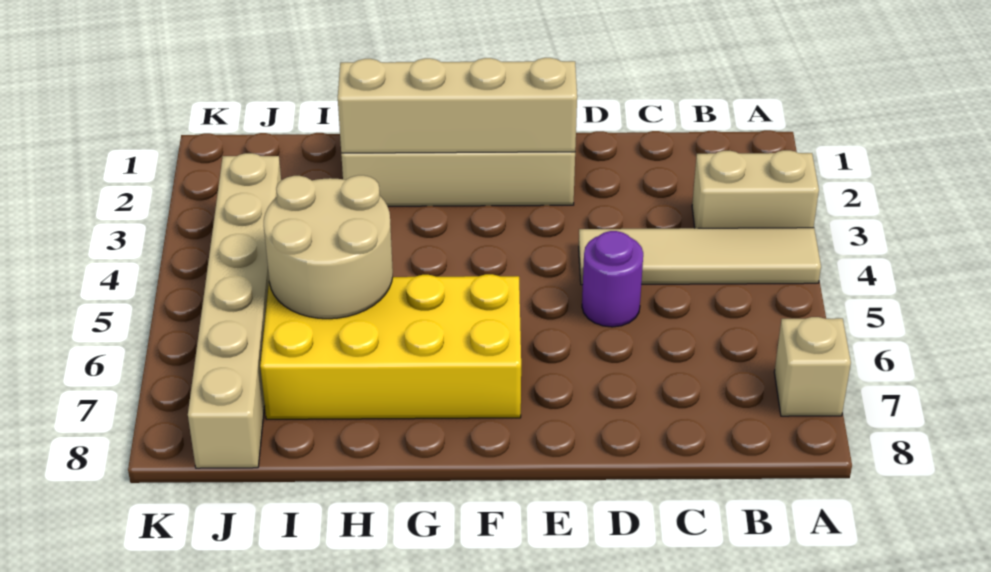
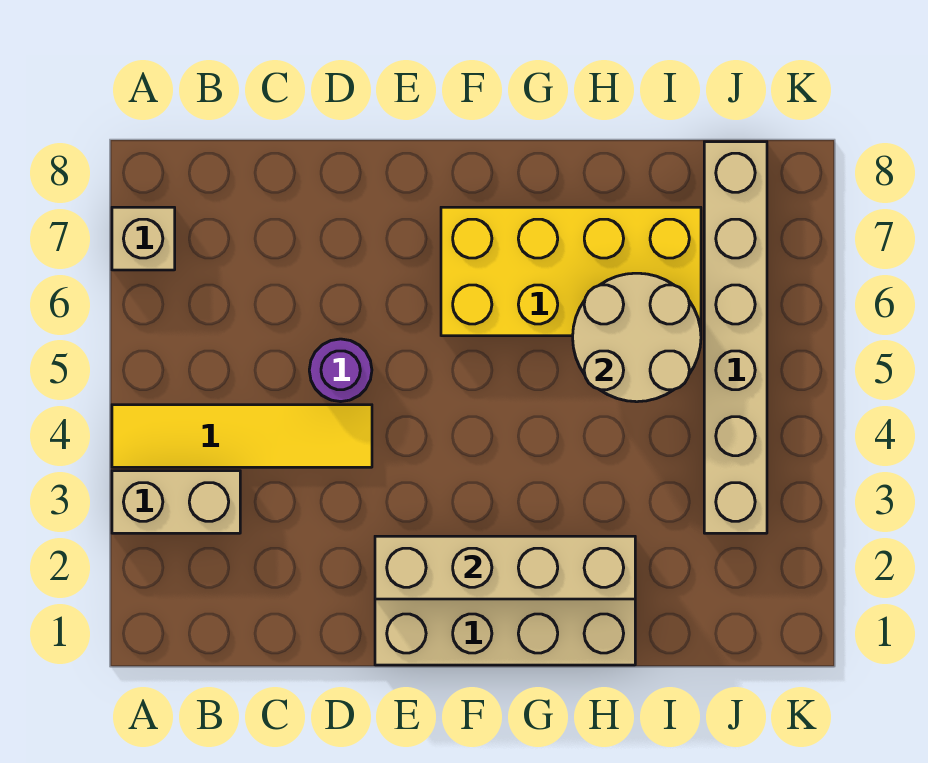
tan 1x4 tile [579,228,821,285] -> yellow 1x4 tile [112,405,372,467]

